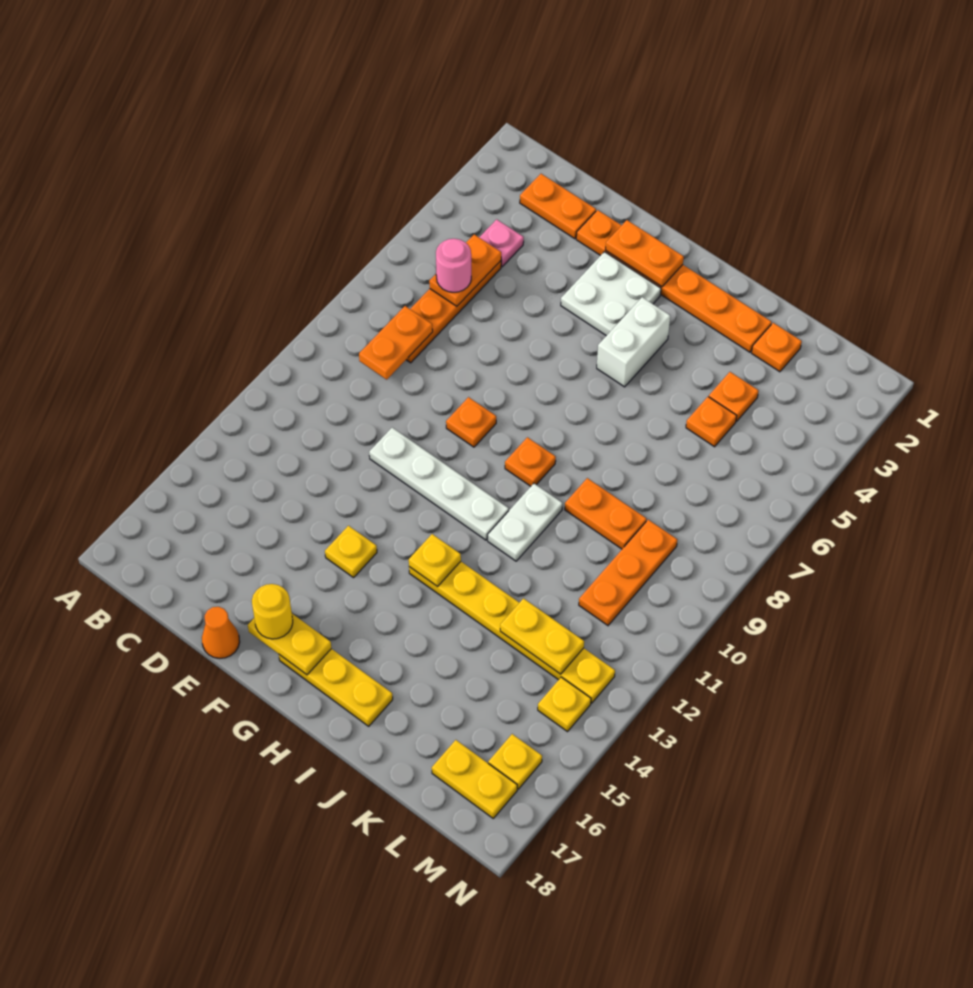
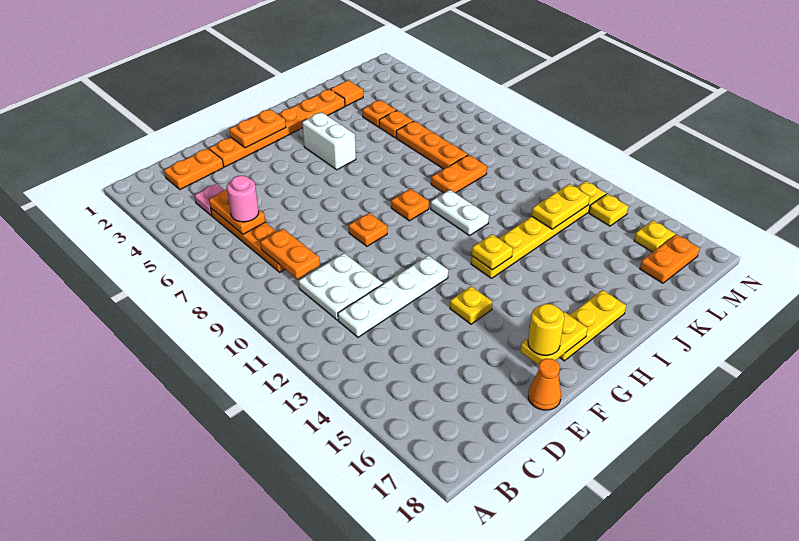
white 1x4 plate [369,428,509,540] -> white 1x4 plate moved to [338,255,448,337]
white 2x2 plate [561,252,661,336] -> white 2x2 plate moved to [299,253,383,320]
orange 1x1 plate [752,323,802,372] -> orange 1x1 tile [331,80,363,106]
orange 1x3 plate [579,520,677,625] -> orange 1x3 plate moved to [396,121,468,169]
yellow 1x2 plate [432,740,517,818] -> orange 1x2 plate [640,234,700,283]

